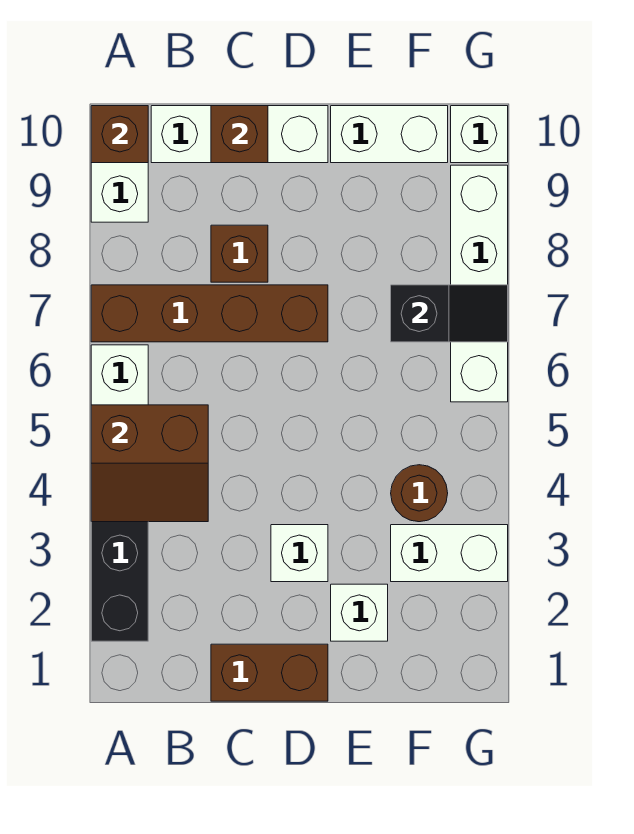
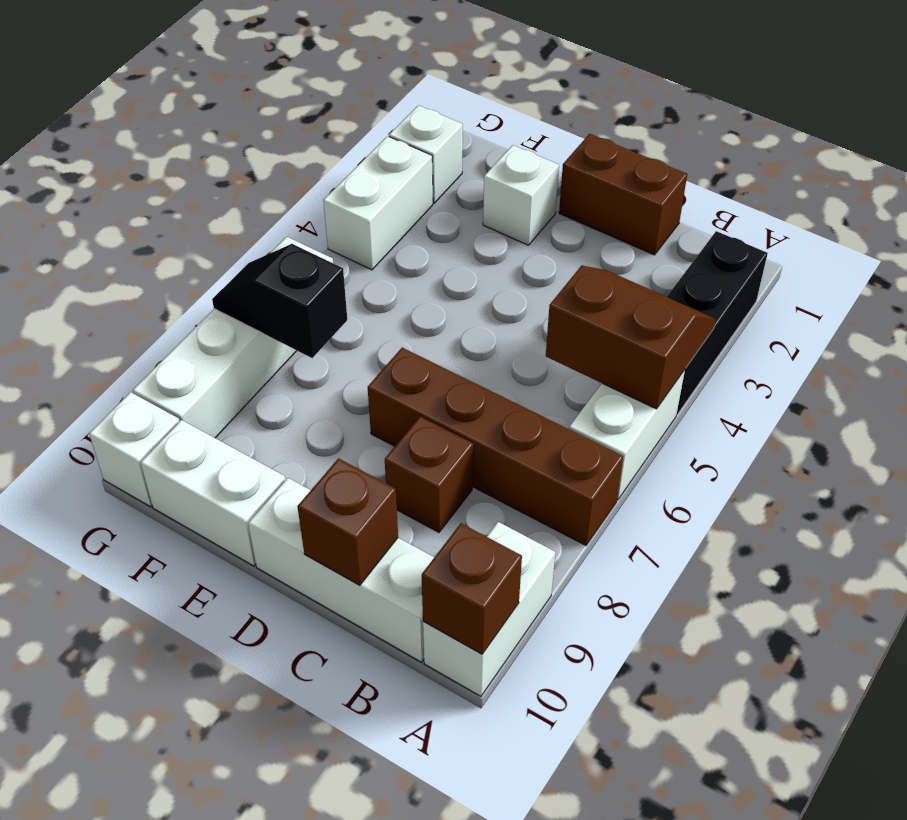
white 1x1 brick [271,525,328,582] -> white 1x1 brick moved to [389,105,463,203]
white 1x2 brick [391,525,508,582] -> white 1x2 brick turned to [323,136,433,270]
brown 1x1 round brick [391,465,448,522] -> none

